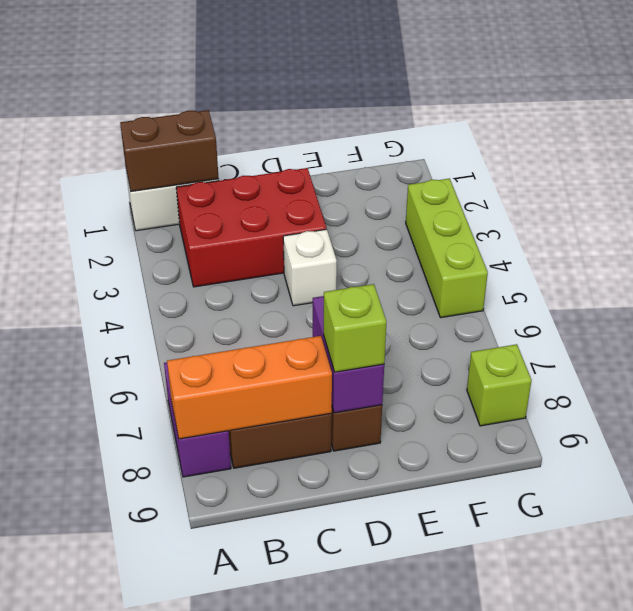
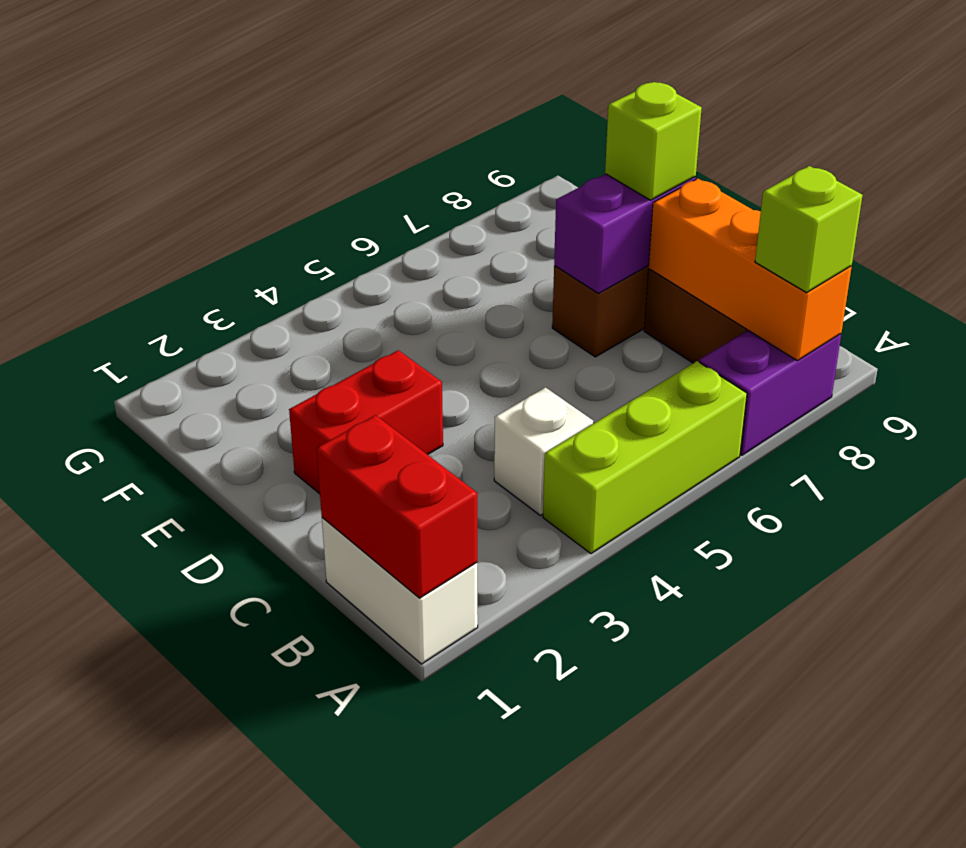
brown 1x2 brick [120,110,219,191] -> red 1x2 brick [317,415,477,598]
red 2x3 brick [176,168,326,287] -> red 1x2 brick [289,350,443,494]
white 1x1 brick [283,229,337,306] -> white 1x1 brick moved to [494,387,593,516]
lime 1x3 brick [406,179,488,318] -> lime 1x3 brick moved to [543,361,747,554]
lime 1x1 brick [467,344,532,426] -> lime 1x1 brick moved to [755,166,863,293]

